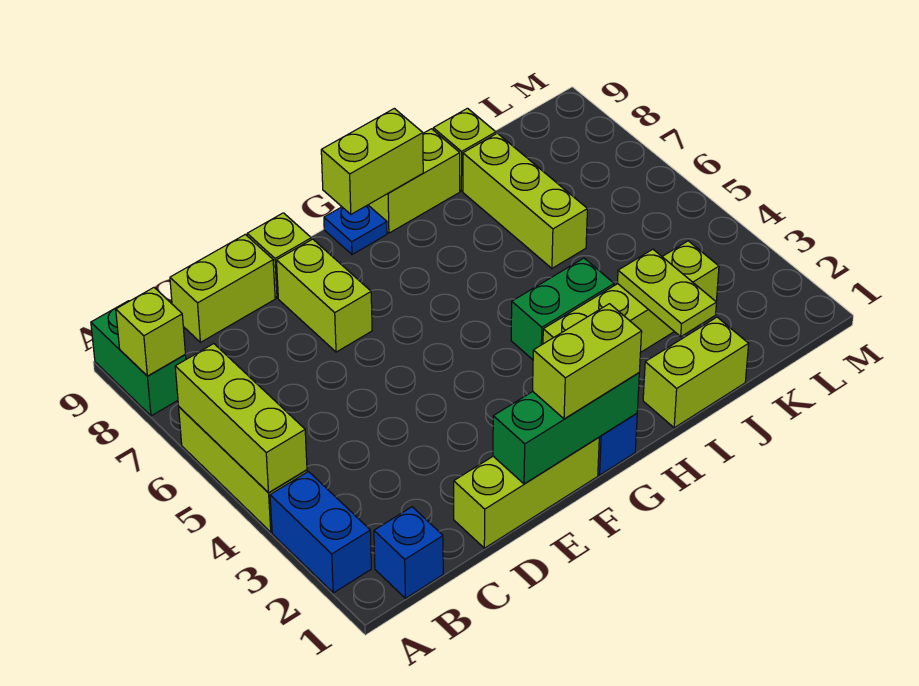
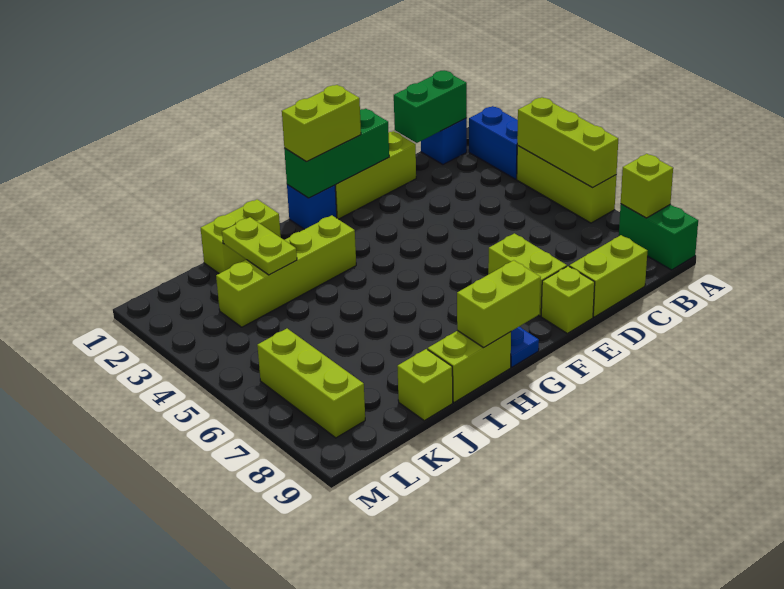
green 1x2 brick [511,258,614,360] -> green 1x2 brick moved to [394,71,467,143]
lime 1x3 brick [463,133,587,268] -> lime 1x3 brick moved to [257,329,365,438]

